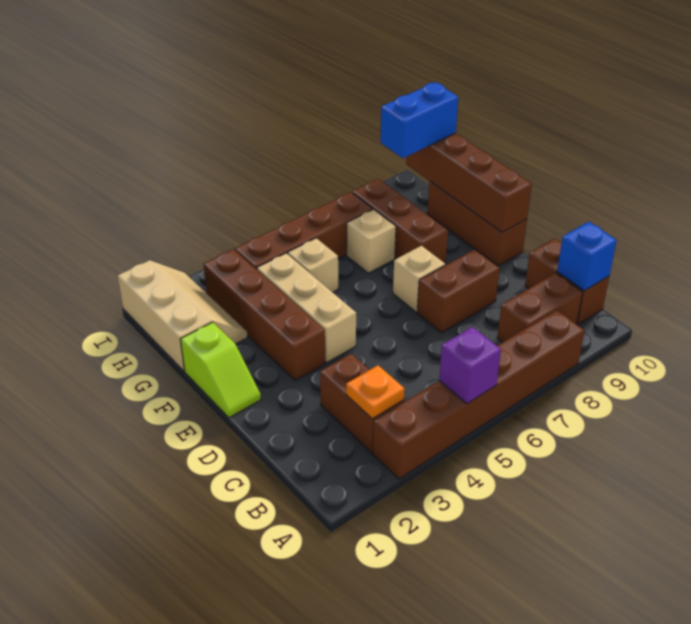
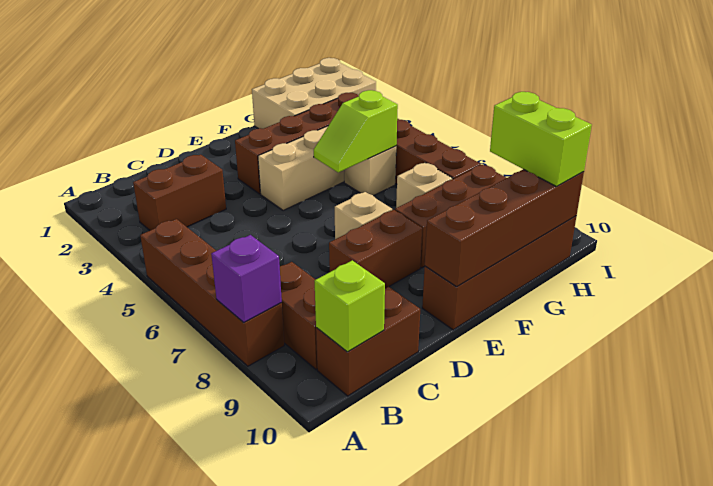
brown 1x6 brick [373,310,585,479] -> brown 1x4 brick [140,219,284,366]
purple 1x1 brick [439,327,501,403] -> purple 1x1 brick moved to [211,235,282,322]
orange 1x1 plate [346,365,405,419] -> none
blue 1x1 brick [557,222,617,291] -> lime 1x1 brick [315,260,385,352]
brown 1x2 brick [417,249,500,333] -> brown 1x2 brick turned to [329,210,422,288]
lime 1x2 slope [180,322,261,418] -> lime 1x2 slope moved to [314,90,398,172]
brown 1x3 brick [427,182,527,266] -> brown 1x4 brick [422,216,576,330]
tan 2x3 slope [118,260,247,371] -> tan 2x3 brick [252,58,376,129]
blue 1x2 brick [381,82,458,158] -> lime 1x2 brick [490,92,592,186]

